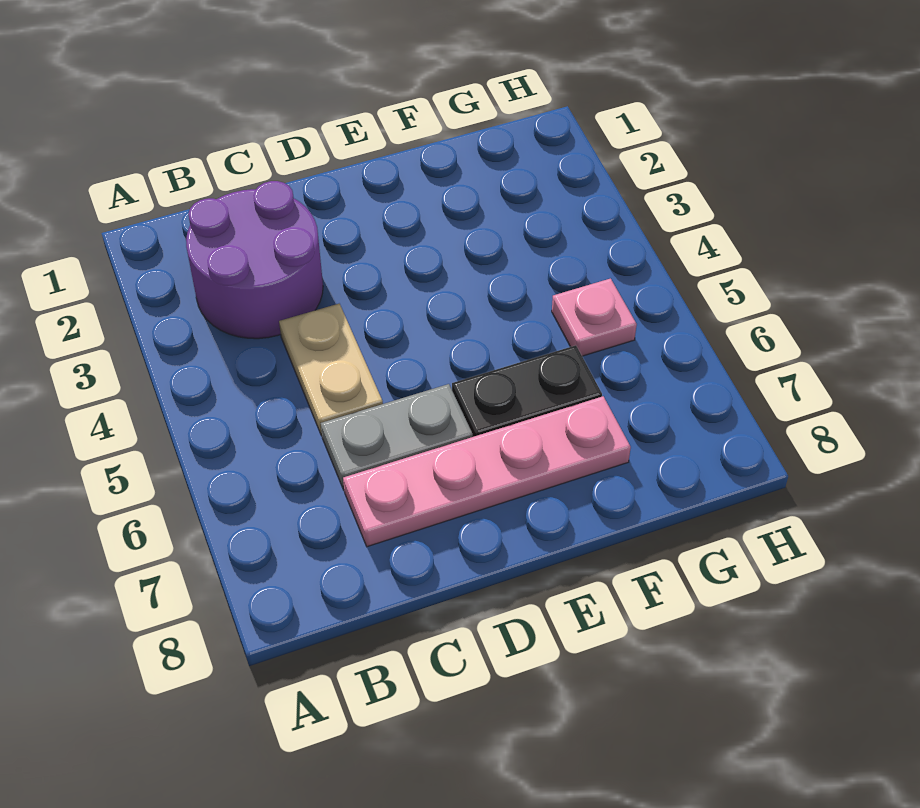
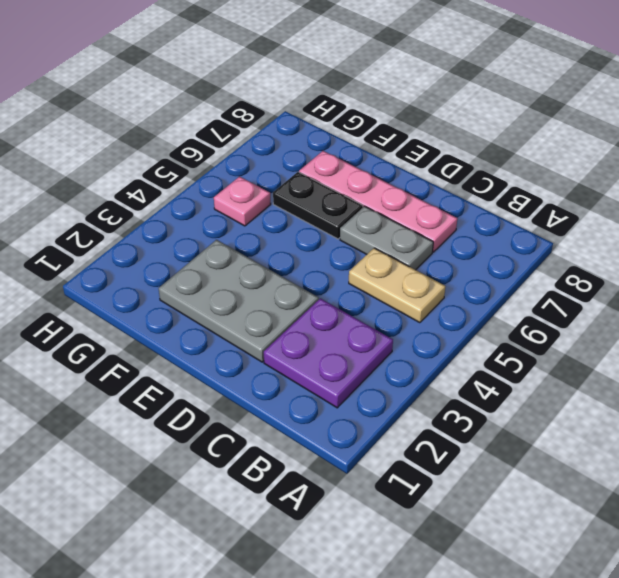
purple 2x2 round brick [186,181,323,339] -> purple 2x2 plate [264,298,393,408]
tan 1x2 plate [279,304,383,436] -> tan 1x2 plate turned to [349,248,446,323]
none -> grey 2x3 plate [159,240,319,362]

